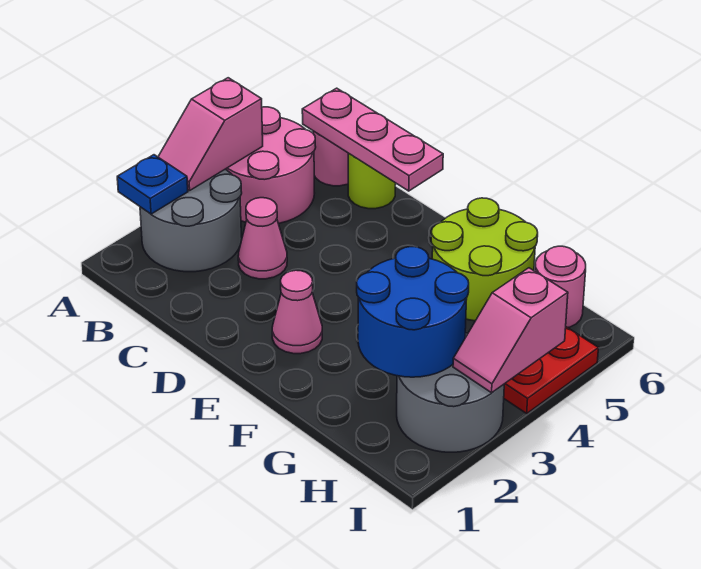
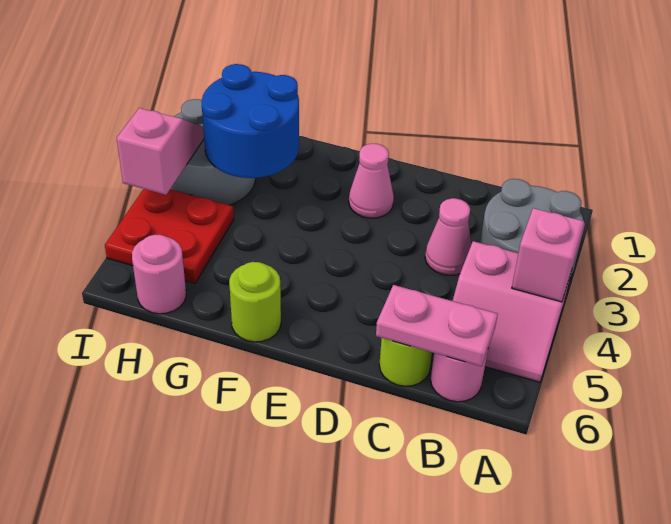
blue 1x1 plate [117,155,188,214] -> none
pink 2x2 round brick [226,107,316,223] -> pink 2x2 slope [453,241,571,382]
pink 1x3 plate [302,88,443,191] -> pink 1x2 plate [376,285,498,366]
lime 2x2 round brick [431,198,538,321] -> lime 1x1 round brick [229,262,281,342]

